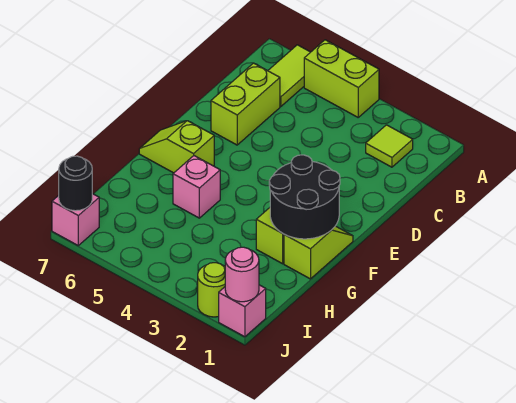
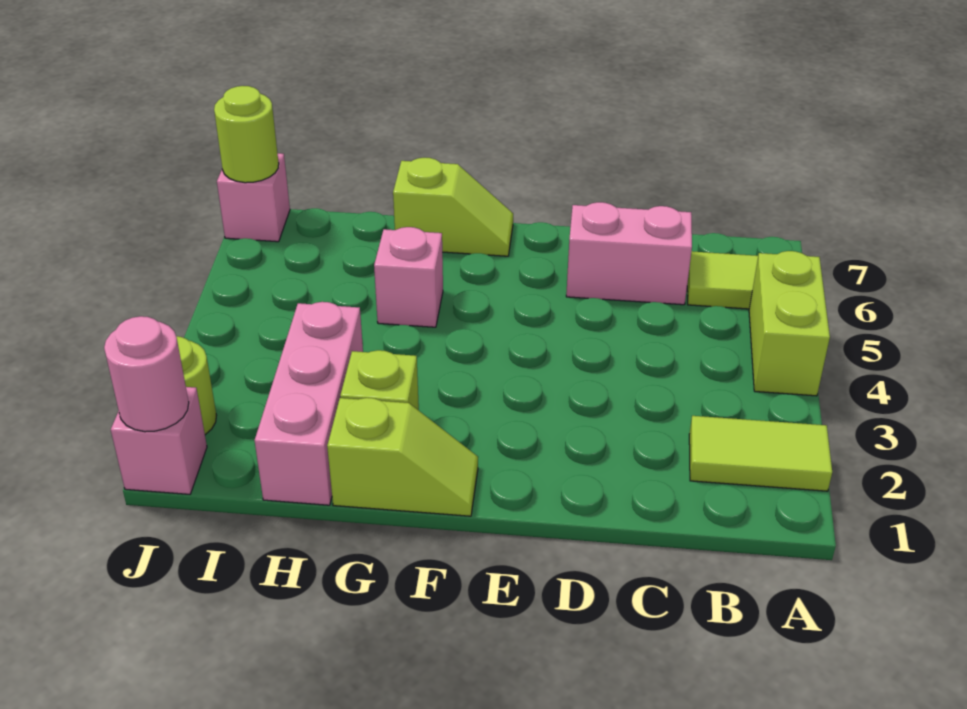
lime 1x1 tile [366,125,413,167] -> lime 1x2 tile [689,416,832,491]
lime 1x2 brick [211,63,280,145] -> pink 1x2 brick [566,202,692,305]
black 2x2 round brick [269,155,340,239] -> none
lime 1x2 slope [139,121,214,173] -> lime 1x2 slope turned to [393,158,513,256]
none -> pink 1x3 brick [255,302,363,505]
black 1x1 round brick [59,156,92,211] -> lime 1x1 round brick [214,86,279,183]

